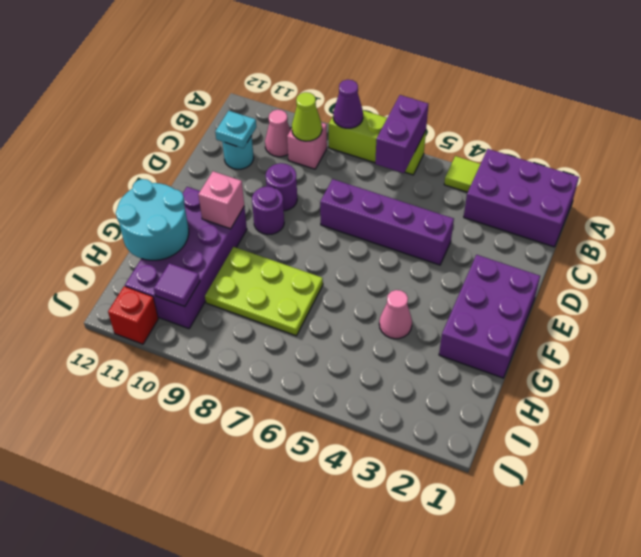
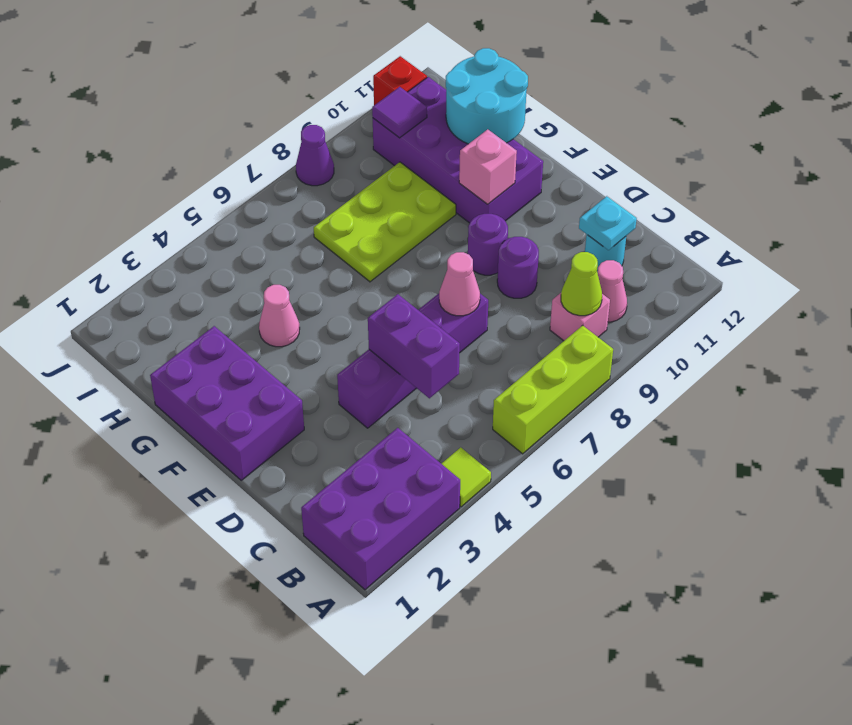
purple 1x2 brick [375,95,428,173] -> purple 1x2 brick moved to [368,294,460,398]
purple 1x1 cone [333,80,363,128] -> purple 1x1 cone moved to [296,125,334,186]
none -> pink 1x1 cone [439,252,480,316]

